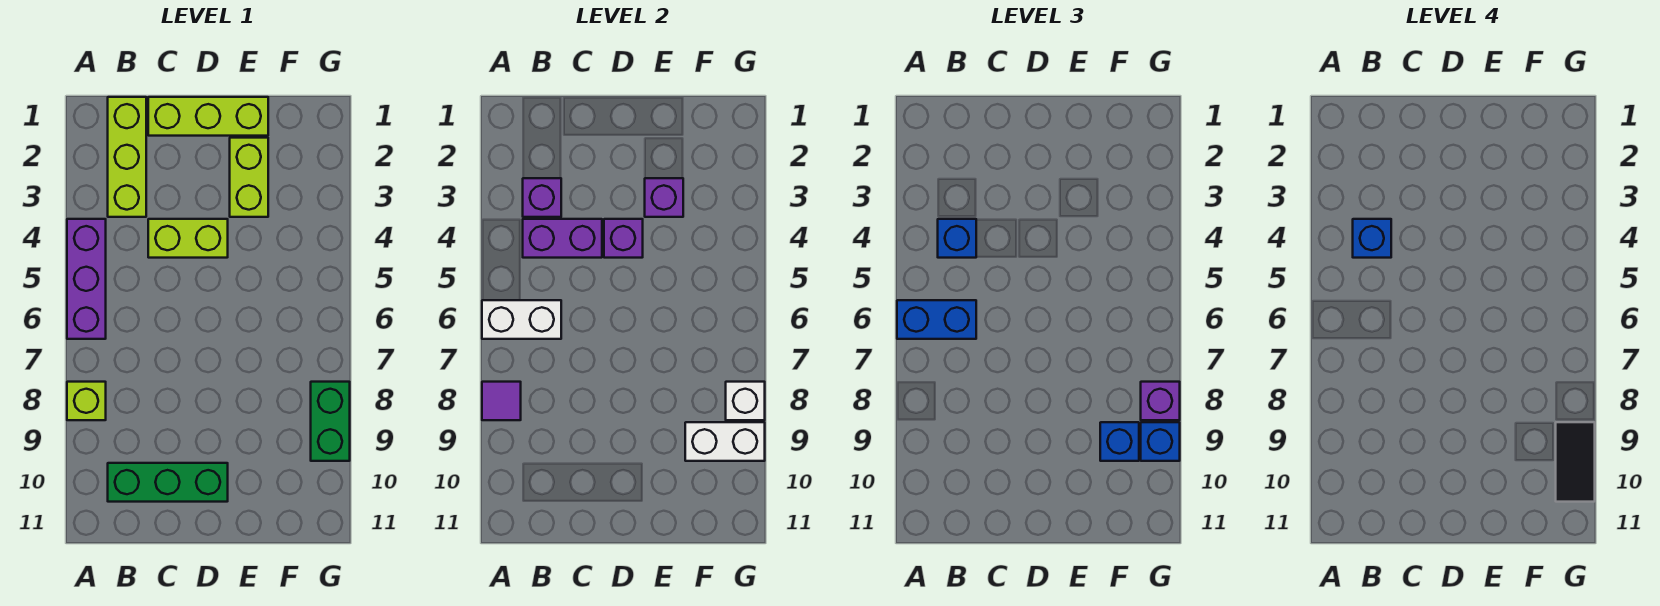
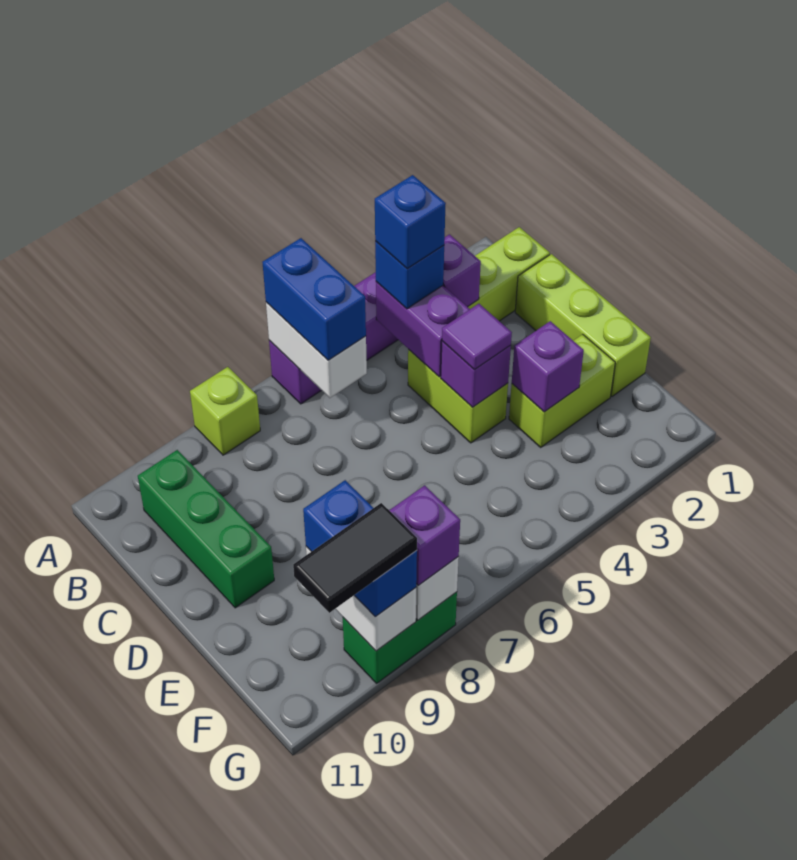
purple 1x1 tile [482,382,521,420] -> purple 1x1 tile moved to [442,304,512,369]

